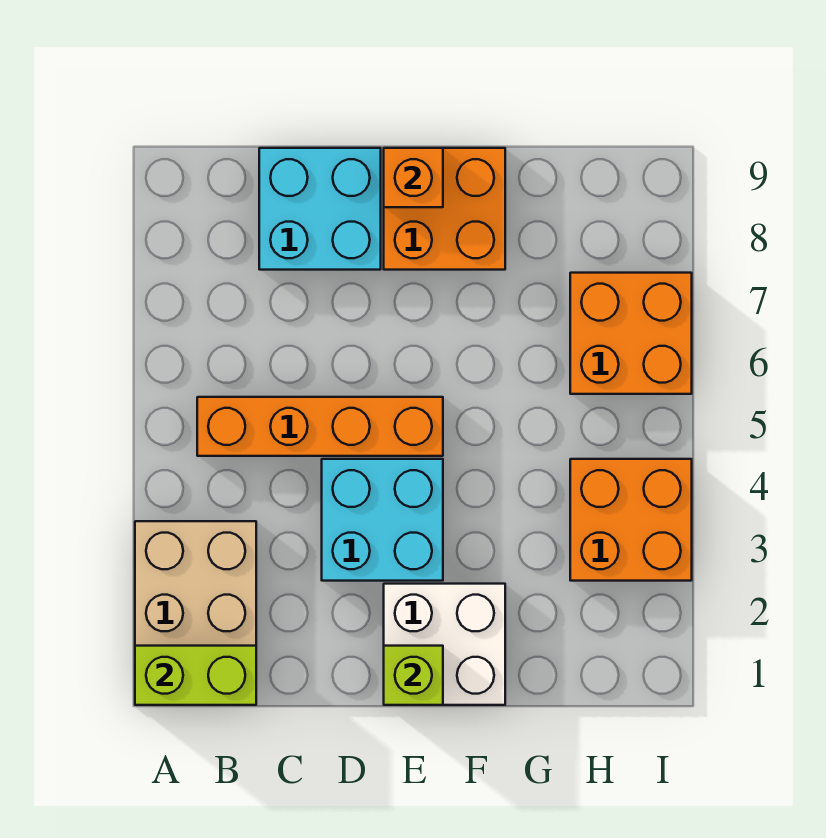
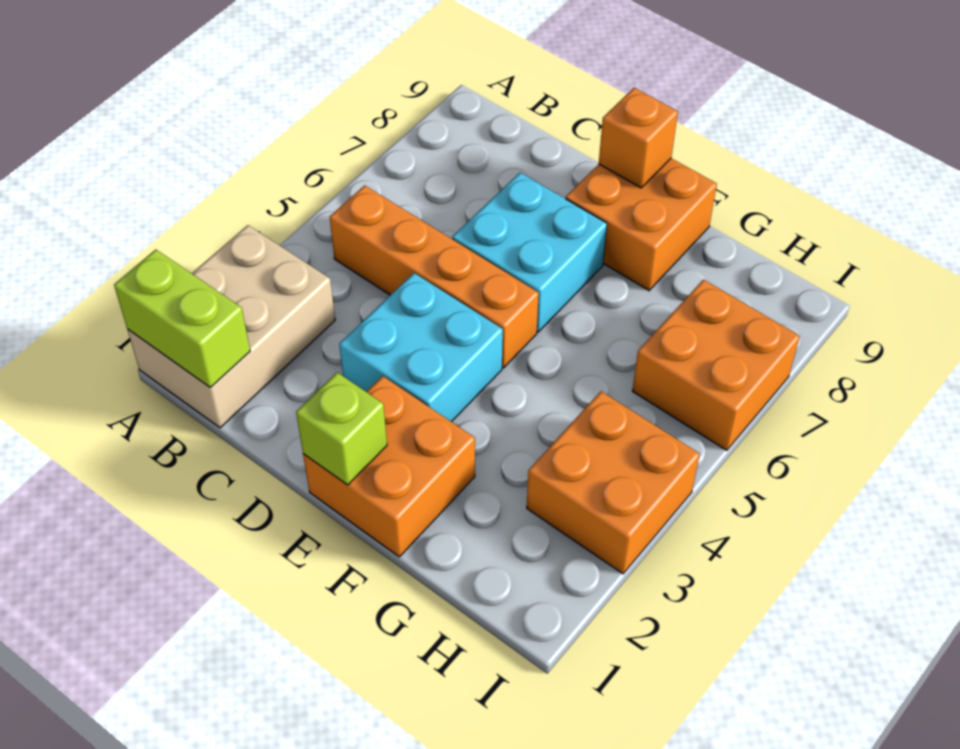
cyan 2x2 brick [259,148,381,270] -> cyan 2x2 brick moved to [452,173,607,332]
white 2x2 brick [384,584,505,705] -> orange 2x2 brick [303,376,475,557]

